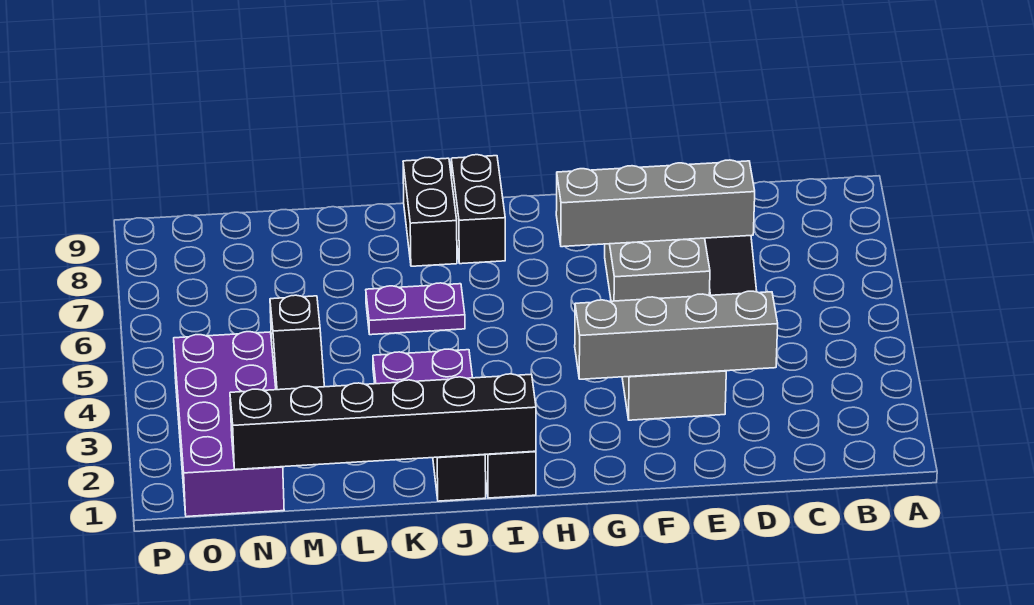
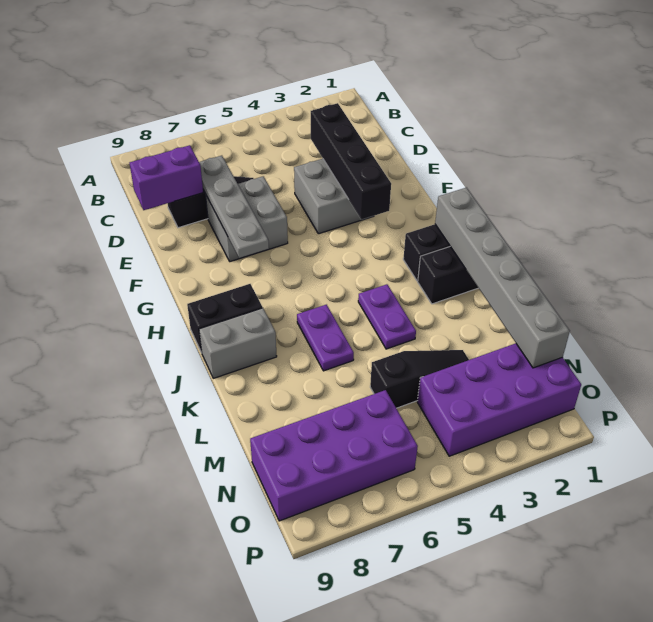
grey 1x4 brick [575,291,778,379] -> black 1x4 brick [311,103,391,220]
grey 1x4 brick [556,160,755,247] -> grey 1x4 plate [199,156,269,258]
none -> purple 1x2 brick [130,145,203,210]
black 1x6 brick [230,374,536,469] -> grey 1x6 brick [435,188,570,368]
black 1x2 brick [403,158,457,266] -> grey 1x2 brick [199,308,277,378]
none -> purple 2x4 brick [250,390,418,521]

